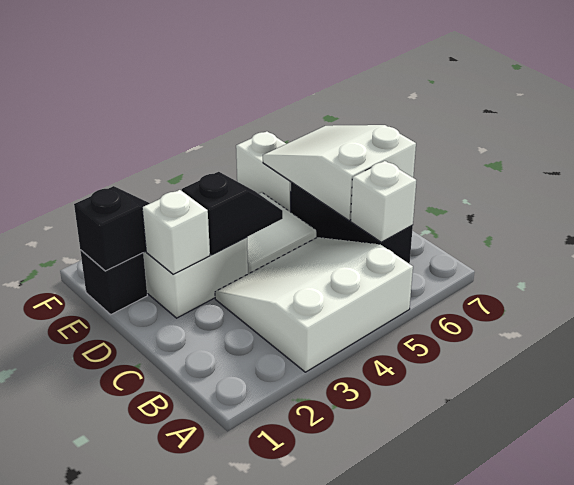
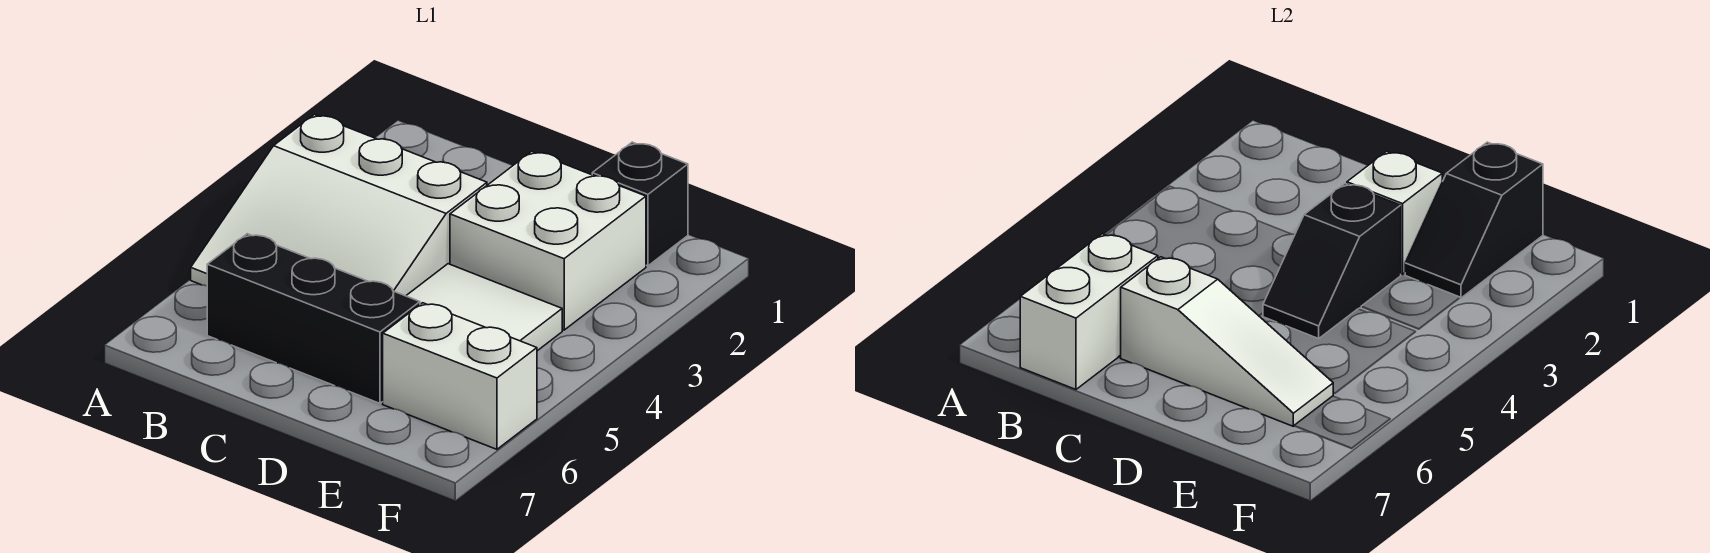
white 3x3 slope [215,237,413,372] -> white 3x3 slope turned to [191,115,487,296]
white 1x1 brick [351,161,416,242] -> white 1x2 brick [1020,234,1158,389]
white 2x3 slope [263,125,416,221] -> white 1x3 slope [1121,257,1333,426]

